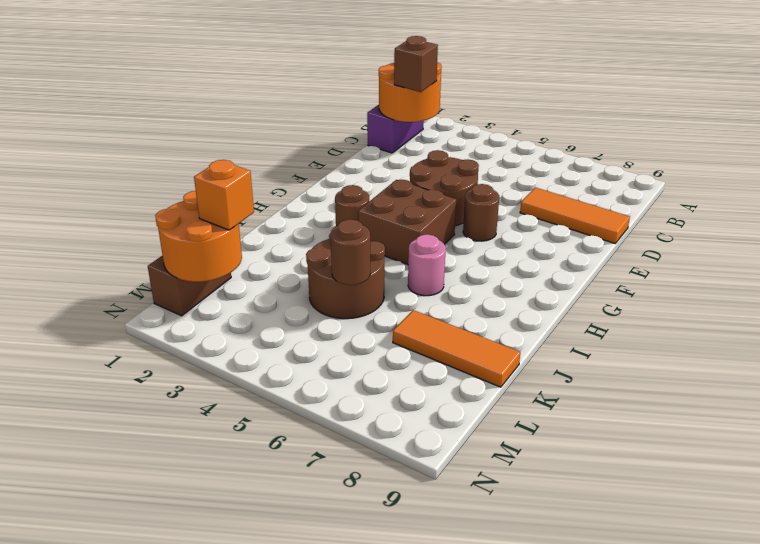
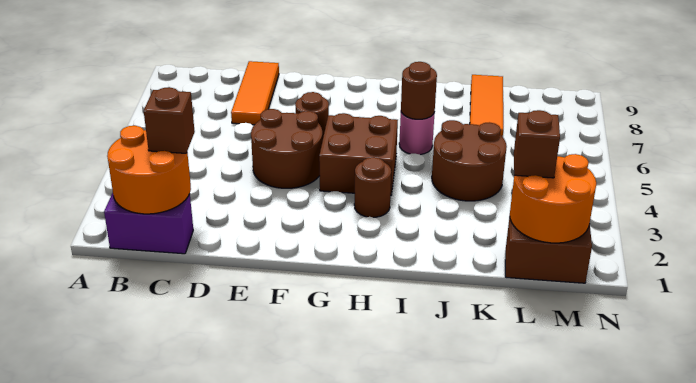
brown 1x1 round brick [331,219,370,285] -> brown 1x1 round brick moved to [401,62,437,119]
orange 1x1 brick [194,160,254,230] -> brown 1x1 brick [514,110,560,178]

